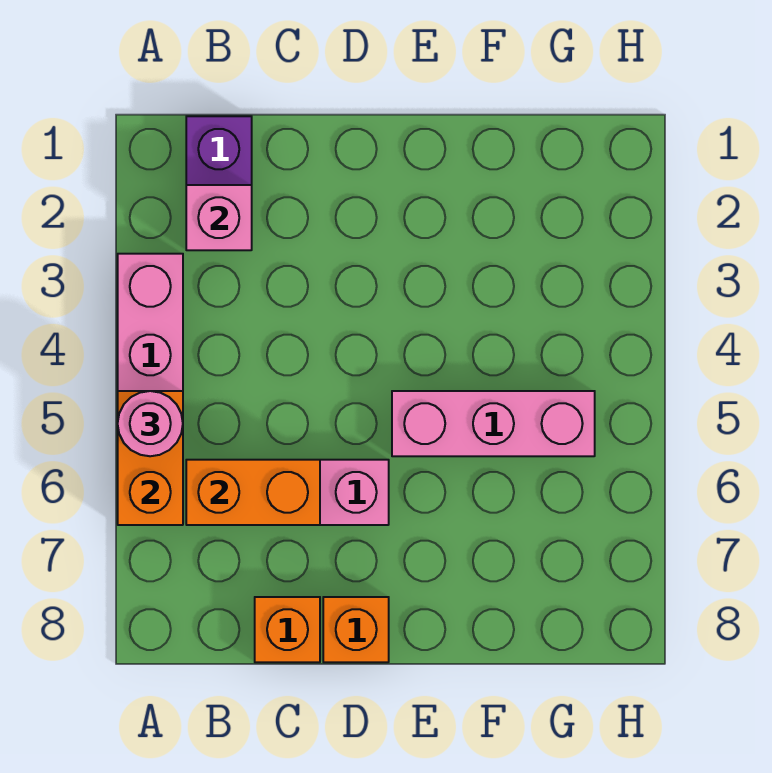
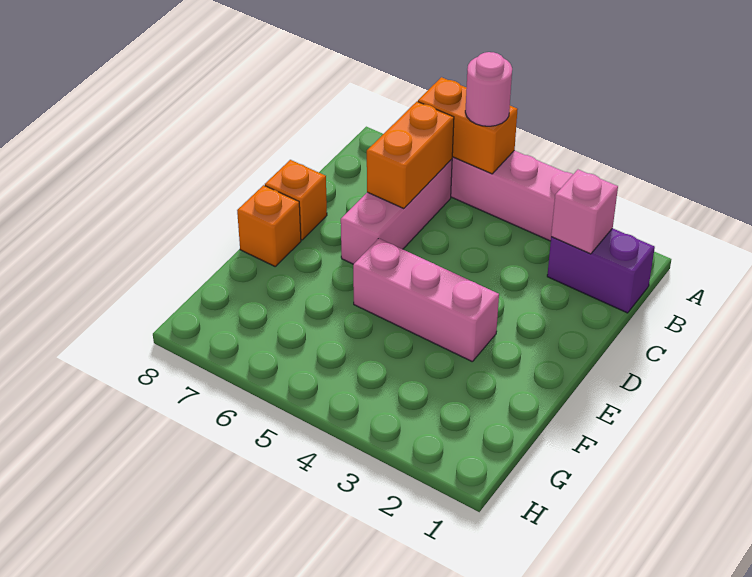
orange 1x1 brick [255,597,320,662] -> orange 1x1 brick moved to [237,185,301,266]
pink 1x3 brick [392,391,595,456] -> pink 1x3 brick turned to [353,238,499,362]

